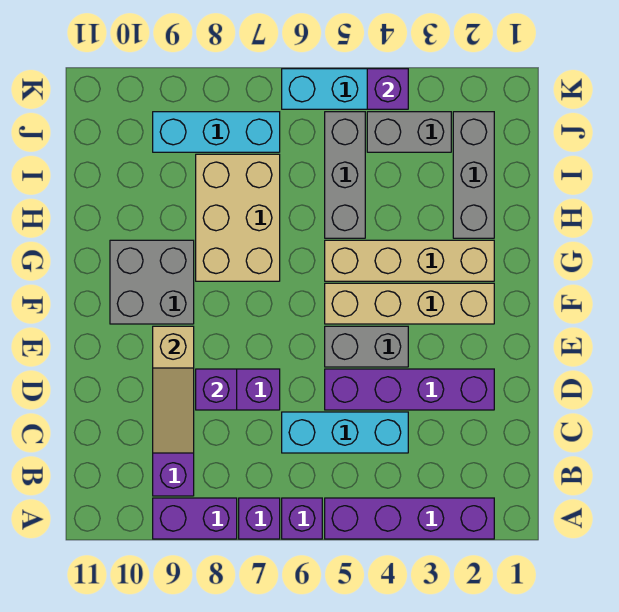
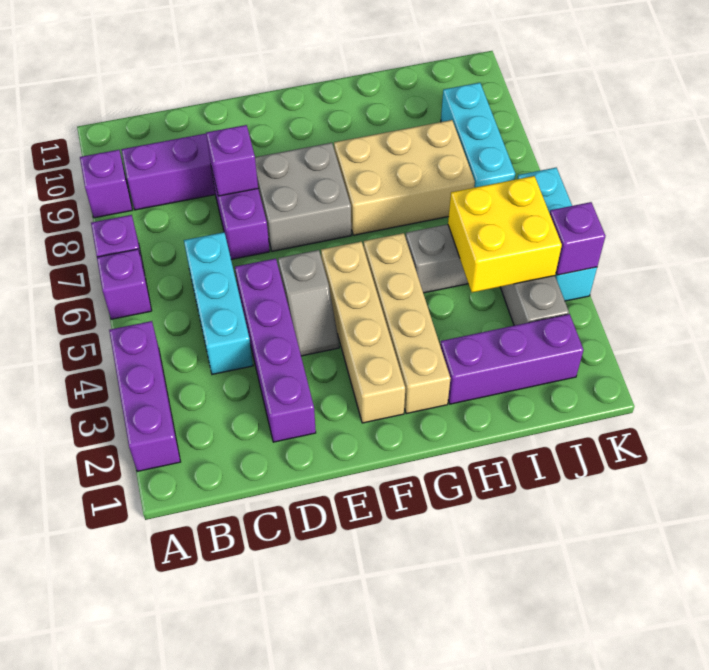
purple 1x4 brick [325,498,494,539] -> purple 1x3 brick [109,321,180,472]
purple 1x2 brick [153,498,237,539] -> purple 1x1 brick [80,150,132,218]
tan 1x3 slope [153,326,194,453] -> none
grey 1x2 brick [325,326,408,367] -> grey 1x2 slope [278,250,339,356]
grey 2x2 brick [110,240,194,324] -> grey 2x2 brick moved to [255,143,351,251]
grey 1x3 brick [453,112,494,238] -> purple 1x3 brick [440,314,584,404]
none -> yellow 2x2 brick [448,176,562,292]

